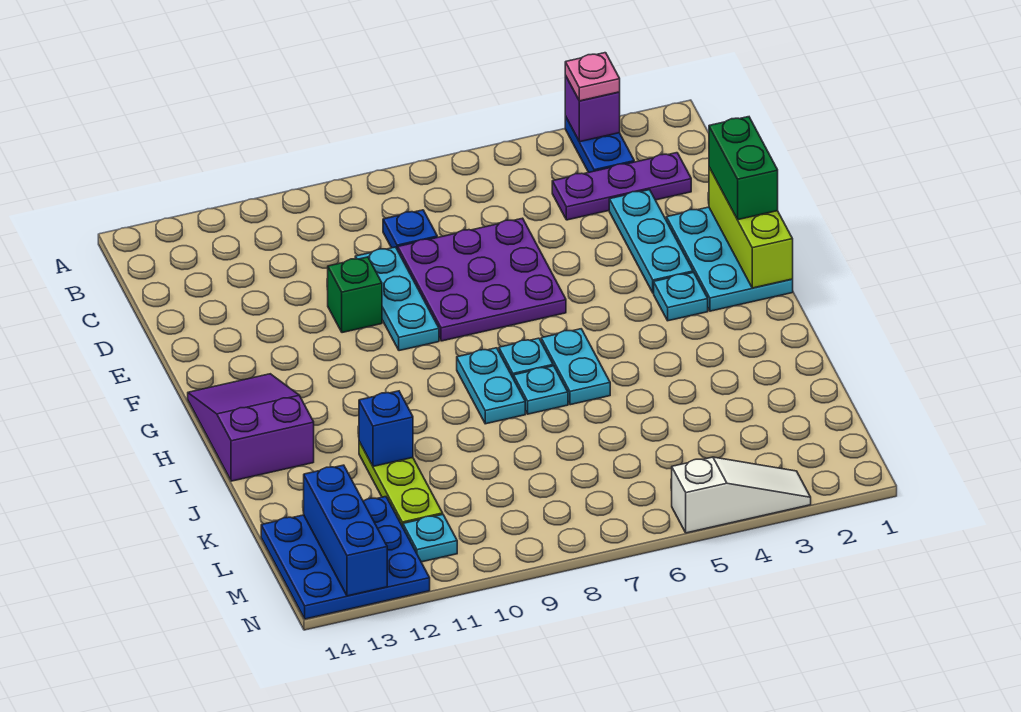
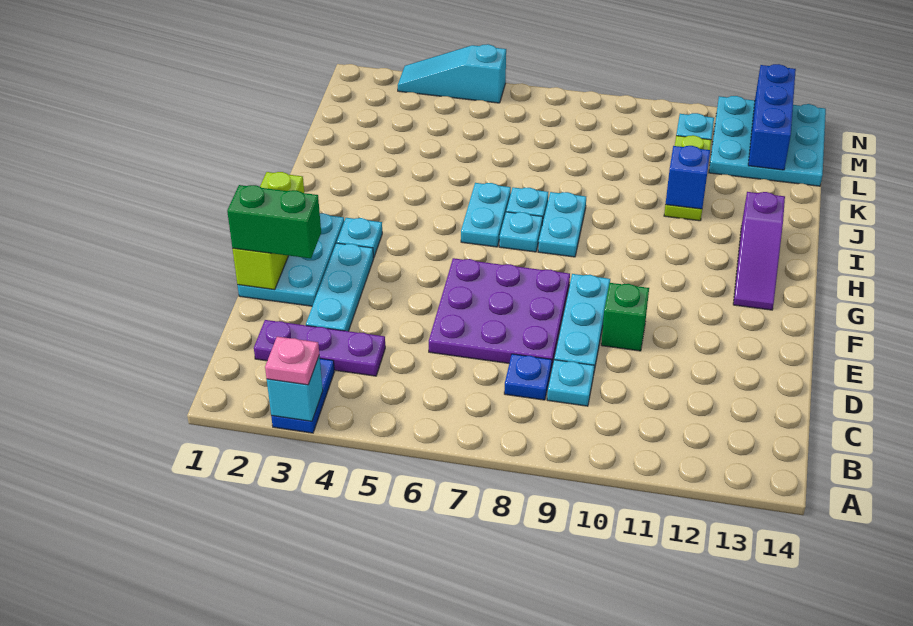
purple 1x1 brick [565,76,620,142] -> cyan 1x1 brick [267,356,323,421]
none -> cyan 1x1 plate [547,360,594,406]
green 1x2 brick [709,117,778,220] -> green 1x2 brick turned to [227,185,321,258]
purple 2x3 slope [188,374,314,481] -> purple 1x3 slope [733,192,785,310]
blue 3x3 plate [261,497,430,619] -> cyan 3x3 plate [709,96,826,186]
white 1x3 slope [672,457,811,533] -> cyan 1x3 slope [398,44,506,103]

